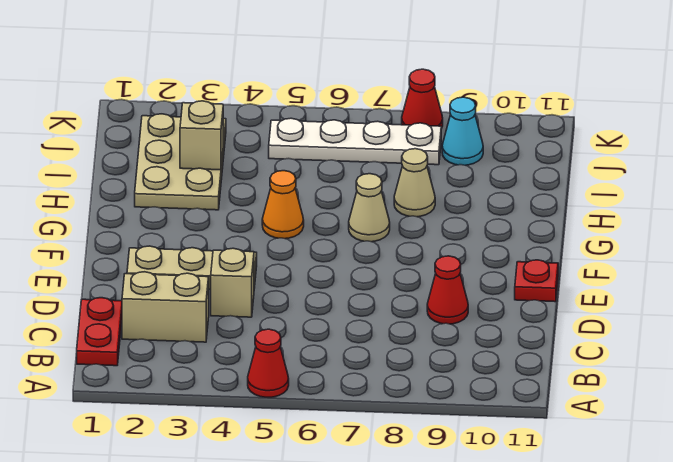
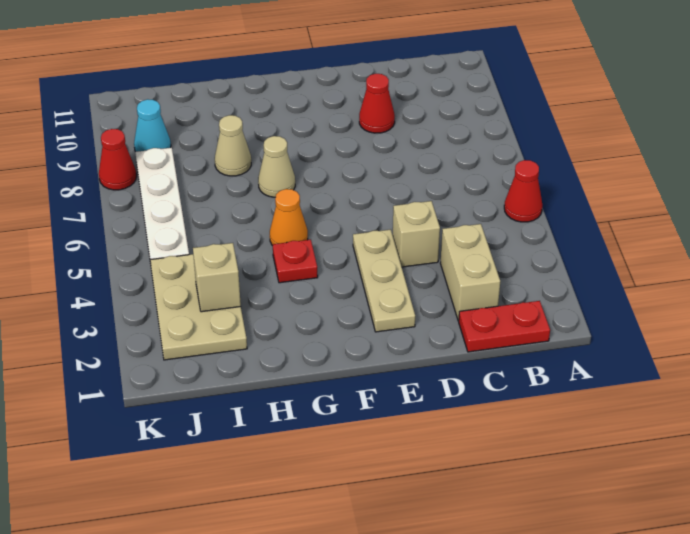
red 1x1 plate [515,260,558,302] -> red 1x1 plate moved to [273,240,318,283]
tan 2x3 plate [135,114,226,210] -> tan 2x3 plate turned to [150,254,247,360]

